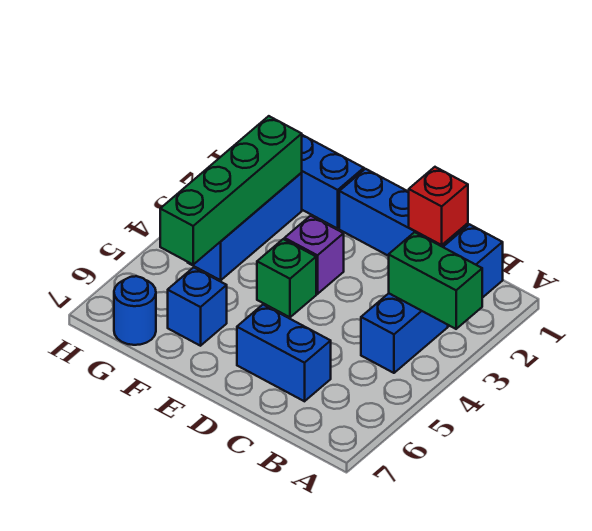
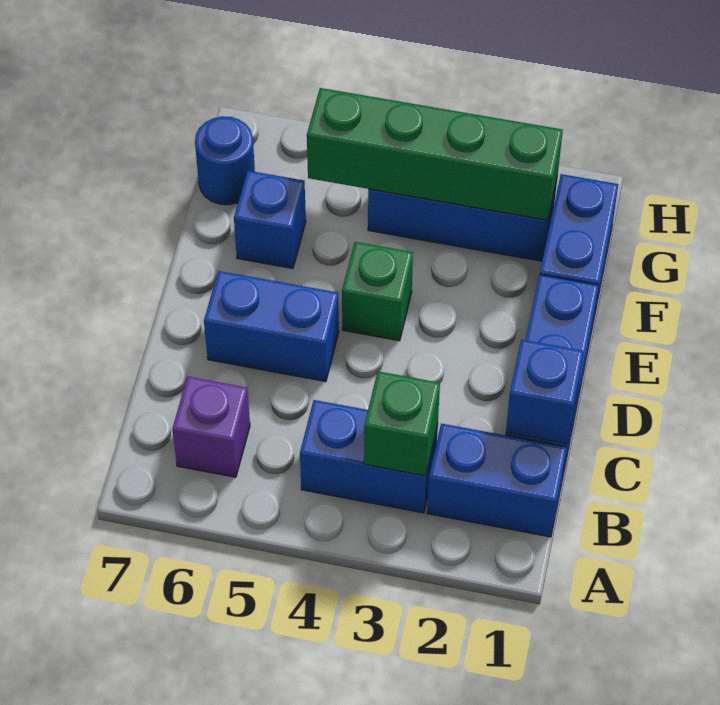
green 1x2 brick [389,232,482,329] -> green 1x1 brick [364,371,440,476]
red 1x1 brick [409,167,468,245] -> blue 1x1 brick [506,340,583,444]
blue 1x2 brick [237,305,331,401] -> blue 1x2 brick turned to [204,271,339,382]
purple 1x1 brick [285,216,344,294] -> purple 1x1 brick moved to [172,377,250,477]

